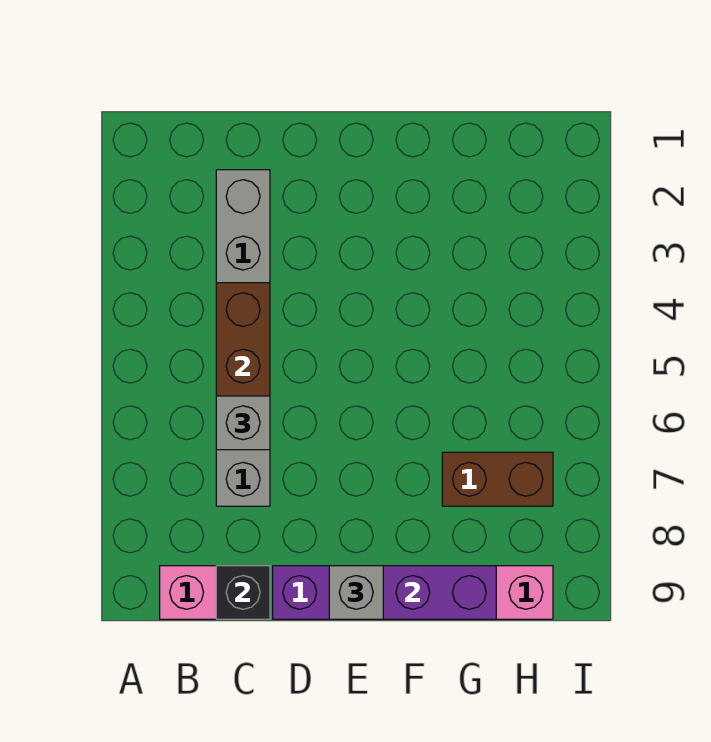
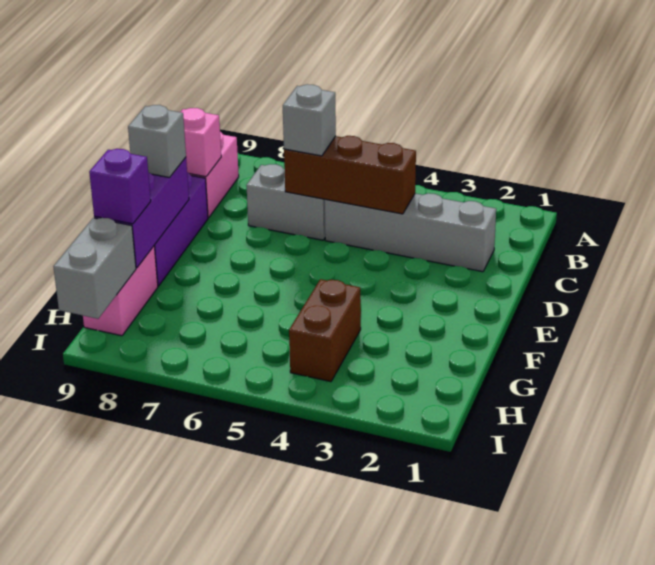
black 1x1 brick [216,566,270,619] -> pink 1x1 brick [181,108,221,177]
brown 1x2 brick [442,452,553,506] -> brown 1x2 brick moved to [289,279,361,382]
none -> purple 1x1 brick [89,149,151,224]
none -> grey 1x2 brick [53,218,136,319]

